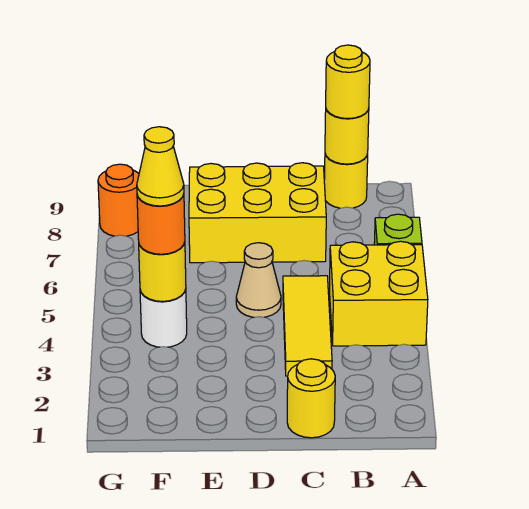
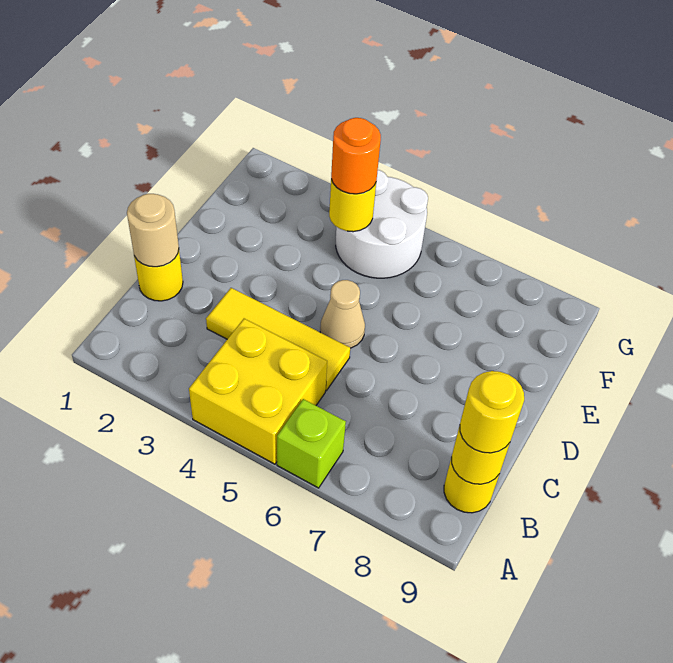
none -> tan 1x1 round brick [127,194,179,267]
yellow 2x3 brick [189,163,326,263] -> none
white 1x1 round brick [140,289,187,347] -> white 2x2 round brick [336,170,428,278]
yellow 1x1 cone [137,127,184,206] -> none
orange 1x1 round brick [98,164,139,236] -> none

